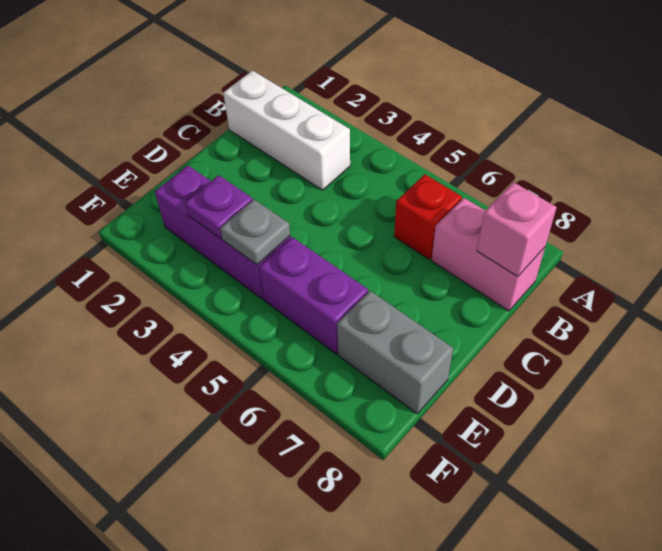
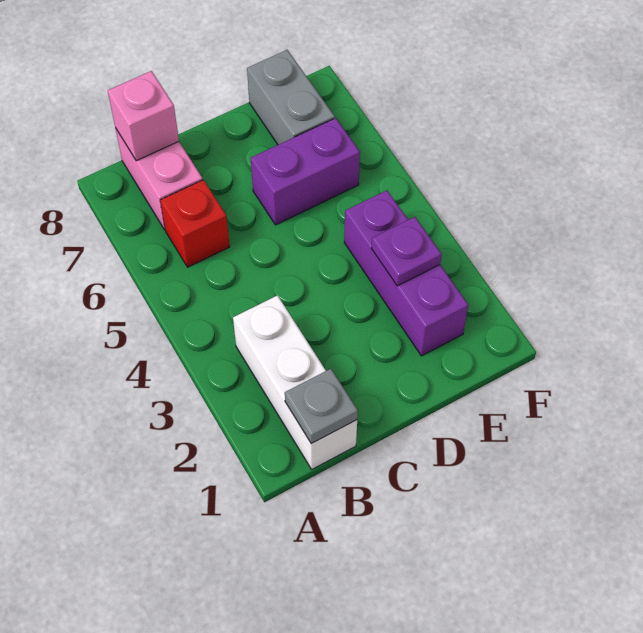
grey 1x1 plate [220,199,290,265] -> grey 1x1 plate moved to [285,369,358,444]
purple 1x2 brick [259,237,368,354] -> purple 1x2 brick turned to [251,118,360,225]

